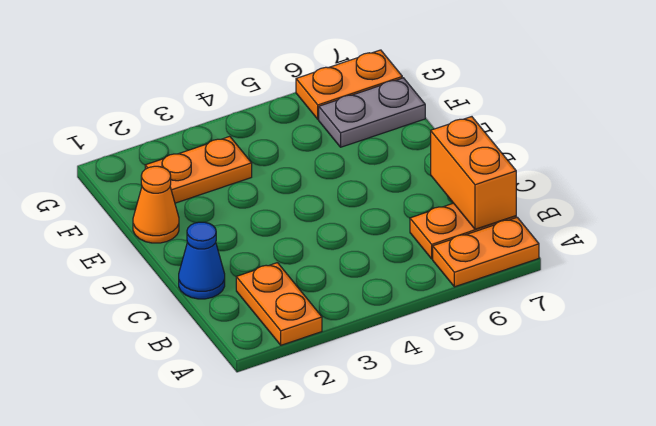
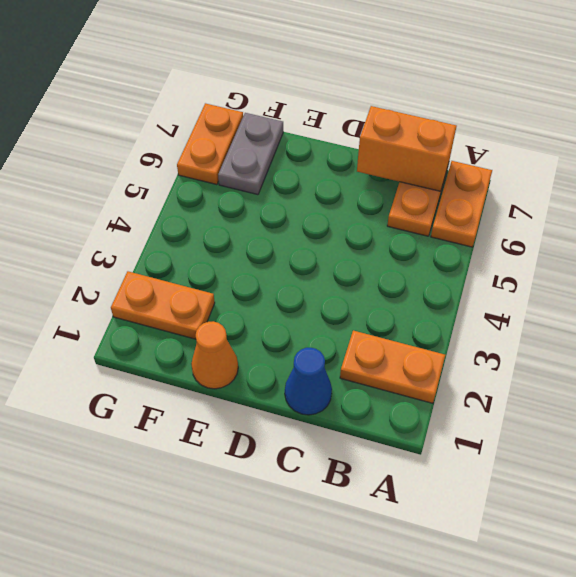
orange 1x2 plate [145,136,252,203] -> orange 1x2 plate turned to [111,271,215,339]

